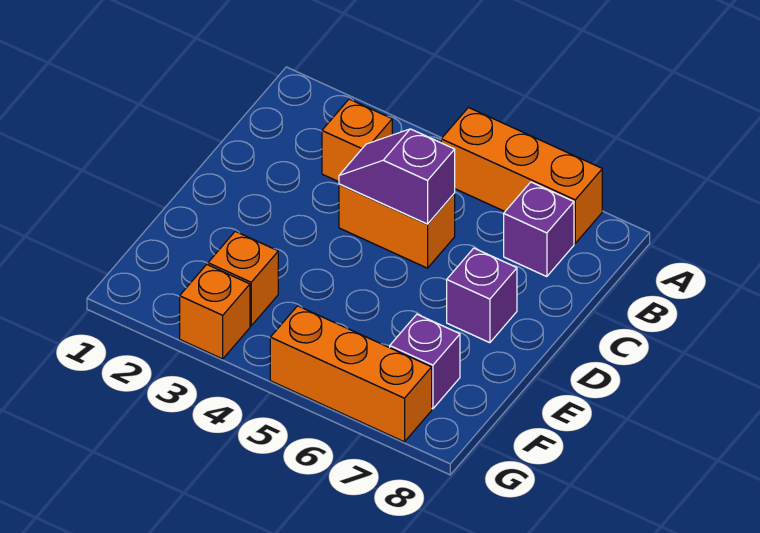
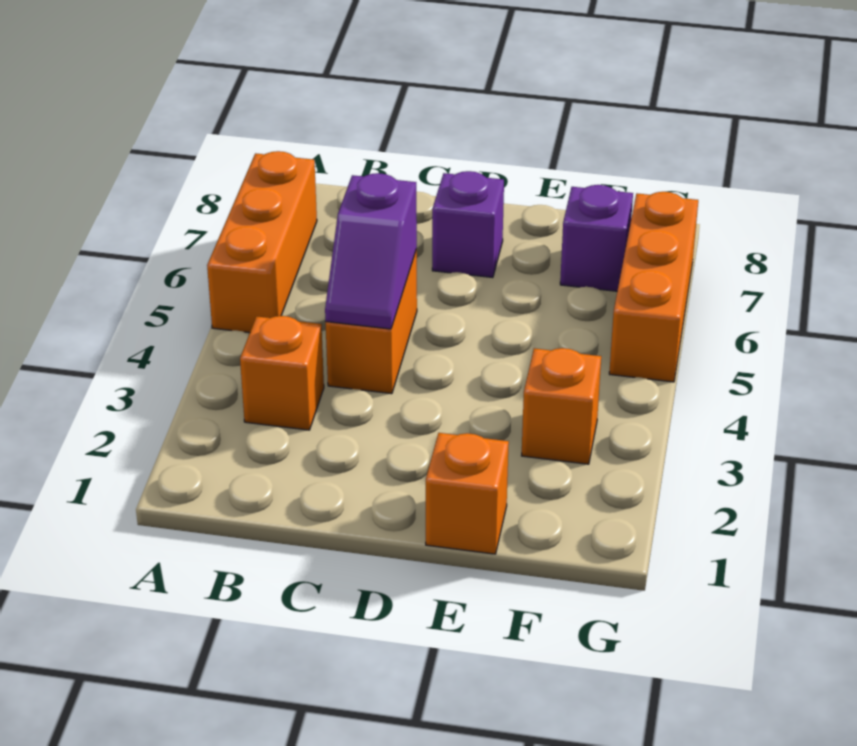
purple 1x1 brick [504,182,574,277] -> none
orange 1x1 brick [180,265,250,359] -> orange 1x1 brick moved to [426,433,509,554]

